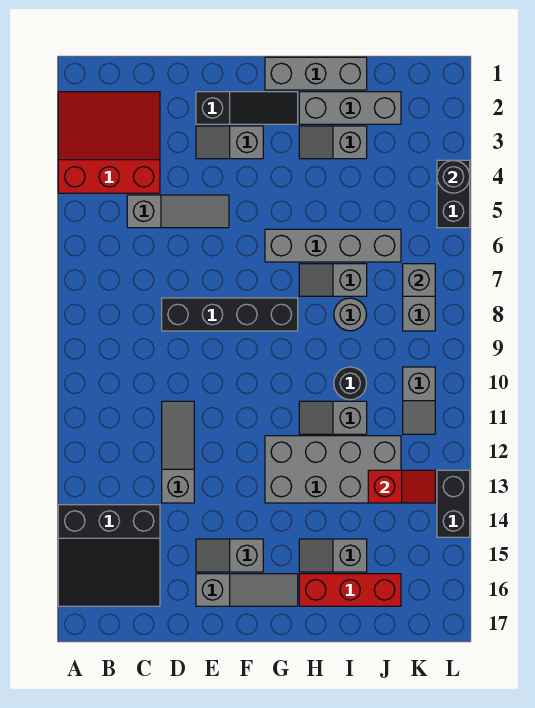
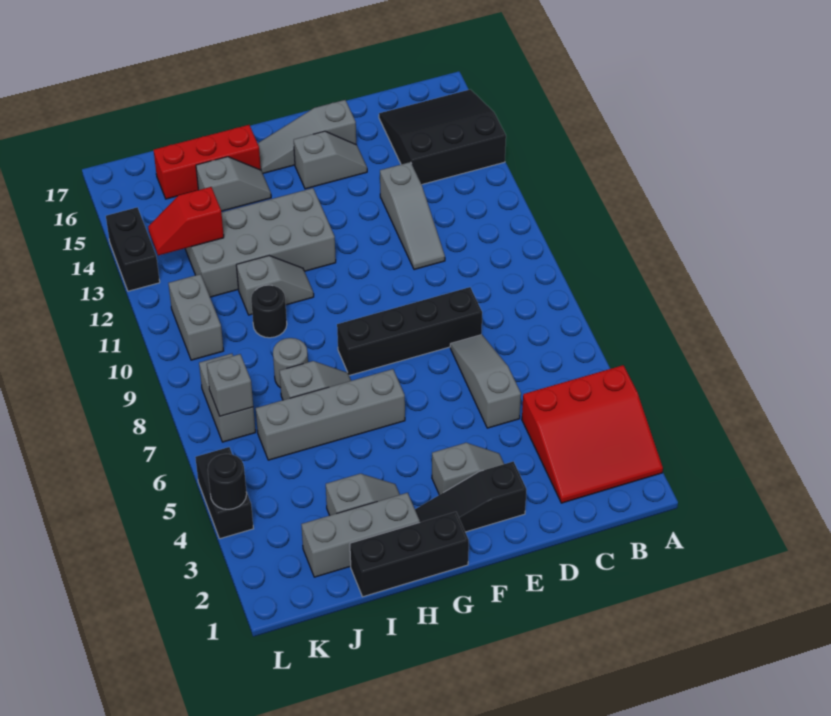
grey 1x3 slope [127,195,229,228] -> grey 1x3 slope turned to [450,335,521,428]
grey 1x3 brick [265,57,367,90] -> black 1x3 brick [350,512,469,597]
grey 1x2 slope [403,367,435,434] -> grey 1x2 brick [169,274,224,360]

